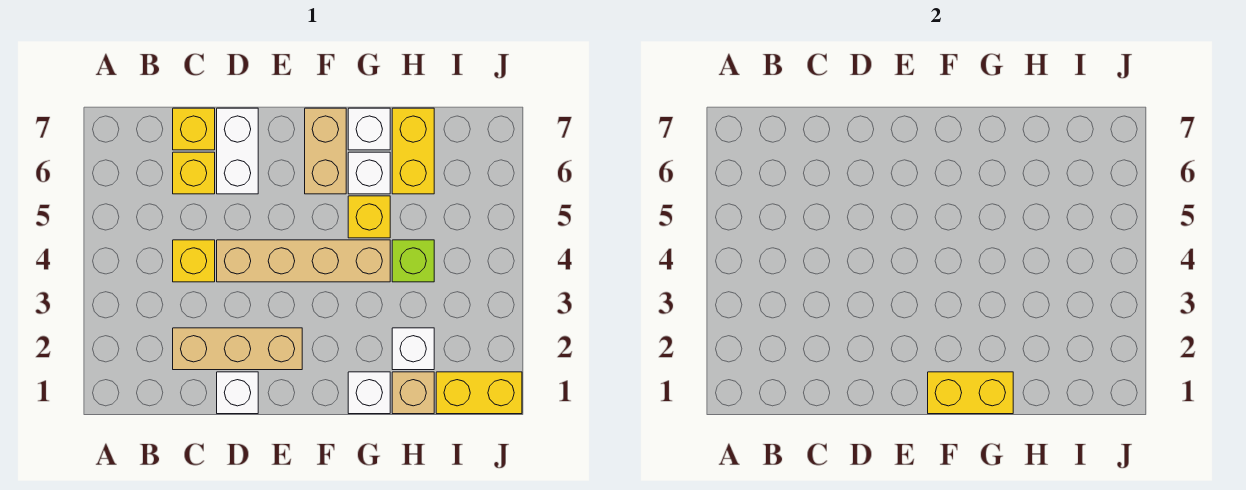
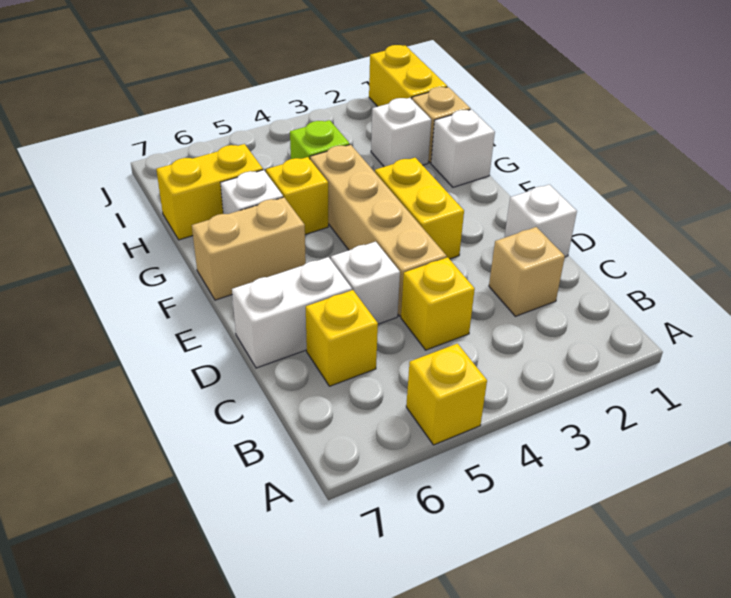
tan 1x3 brick [173,328,302,370] -> tan 1x1 brick [489,227,565,316]
yellow 1x1 brick [173,108,215,150] -> yellow 1x1 brick moved to [406,344,487,445]
yellow 1x2 brick [928,372,1013,414] -> yellow 1x2 brick moved to [375,158,464,259]
white 1x1 brick [348,108,390,150] -> white 1x1 brick moved to [331,242,400,324]

